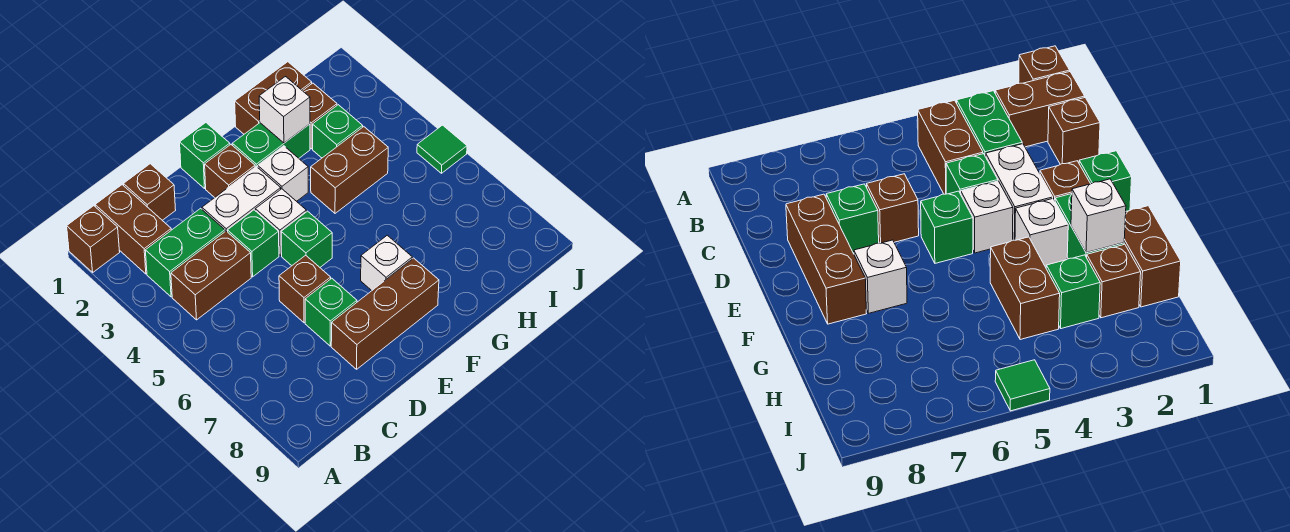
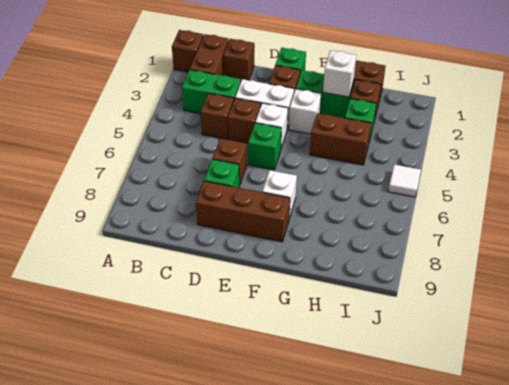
brown 1x2 brick [171,231,251,320] -> brown 1x1 brick [201,93,234,139]
green 1x1 brick [227,210,279,277] -> brown 1x1 brick [228,98,261,143]
green 1x1 tile [417,125,467,173] -> white 1x1 tile [388,165,421,197]

